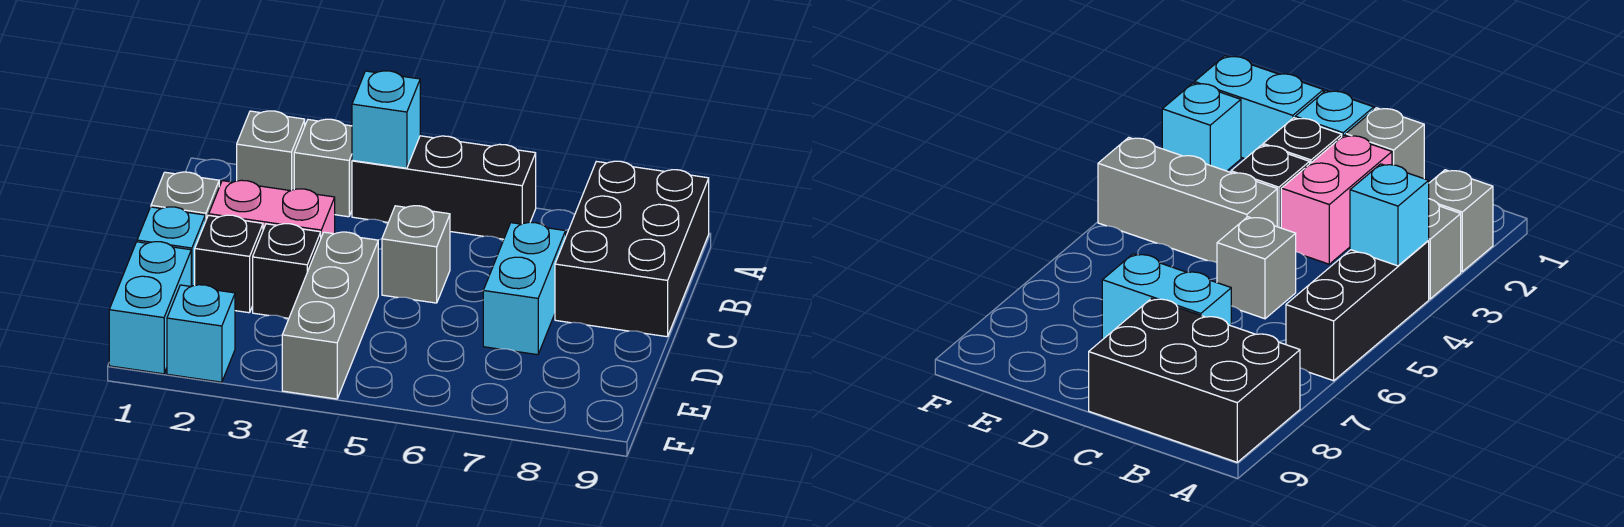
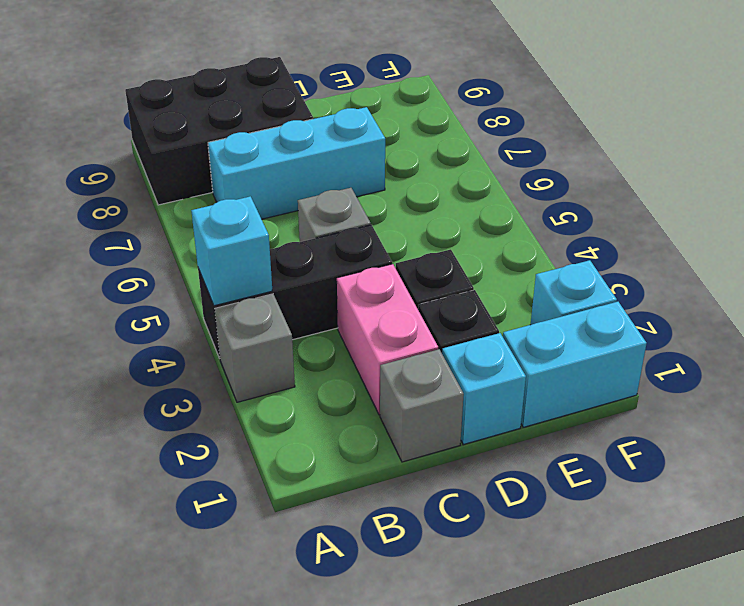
grey 1x1 brick [237,111,305,191] -> none
black 1x3 brick [352,136,536,239] -> black 1x3 brick turned to [198,225,392,358]
cyan 1x2 brick [483,222,566,355] -> cyan 1x3 brick [208,107,385,219]
grey 1x3 brick [282,232,378,399] -> none

